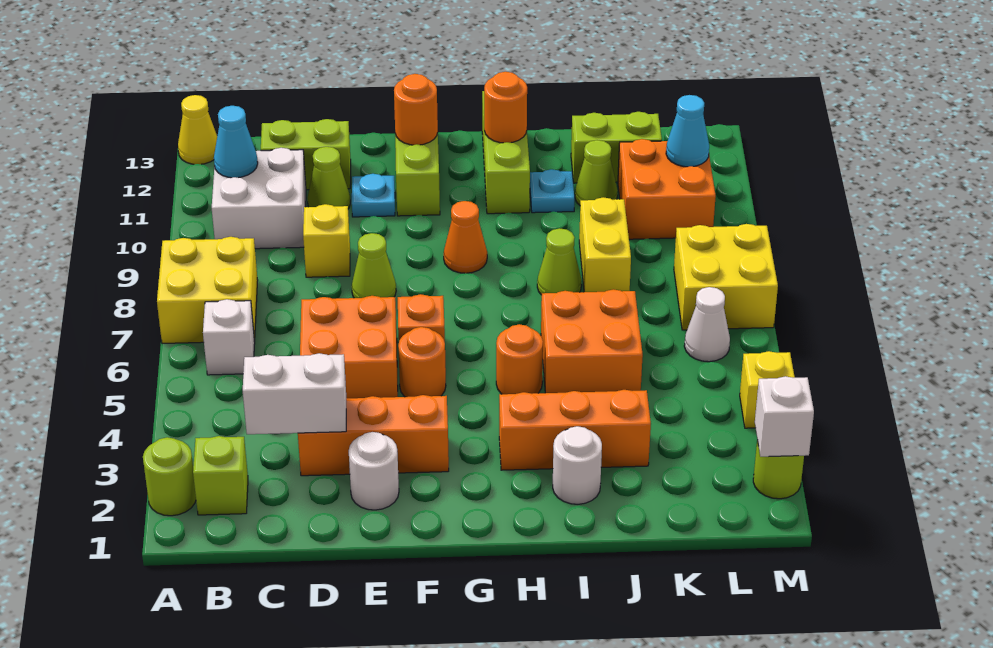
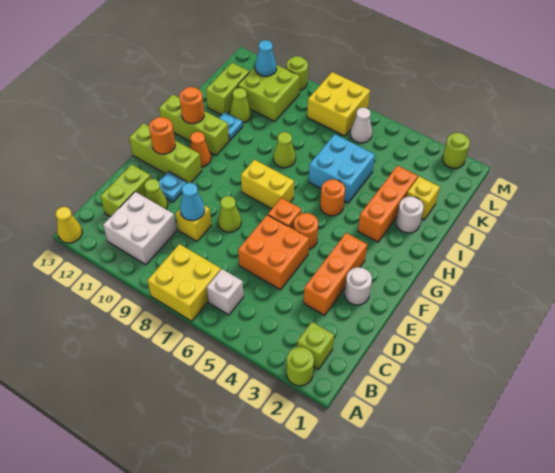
cyan 1x1 cone [214,106,258,178] -> cyan 1x1 cone moved to [180,183,205,221]
white 1x2 brick [243,353,346,434] -> none
orange 1x1 cone [444,201,487,273] -> orange 1x1 cone moved to [190,132,211,167]
orange 2x2 brick [541,289,643,393] -> cyan 2x2 brick [309,134,375,203]
yellow 1x2 brick [579,197,631,292] -> yellow 1x2 brick moved to [241,160,294,209]
orange 2x2 brick [618,139,716,239] -> lime 2x2 brick [238,65,300,121]
white 1x1 brick [755,376,814,457] -> none
yellow 1x1 brick [740,351,795,428] -> yellow 1x1 brick moved to [407,176,440,220]
none -> lime 1x1 round brick [286,56,308,91]

